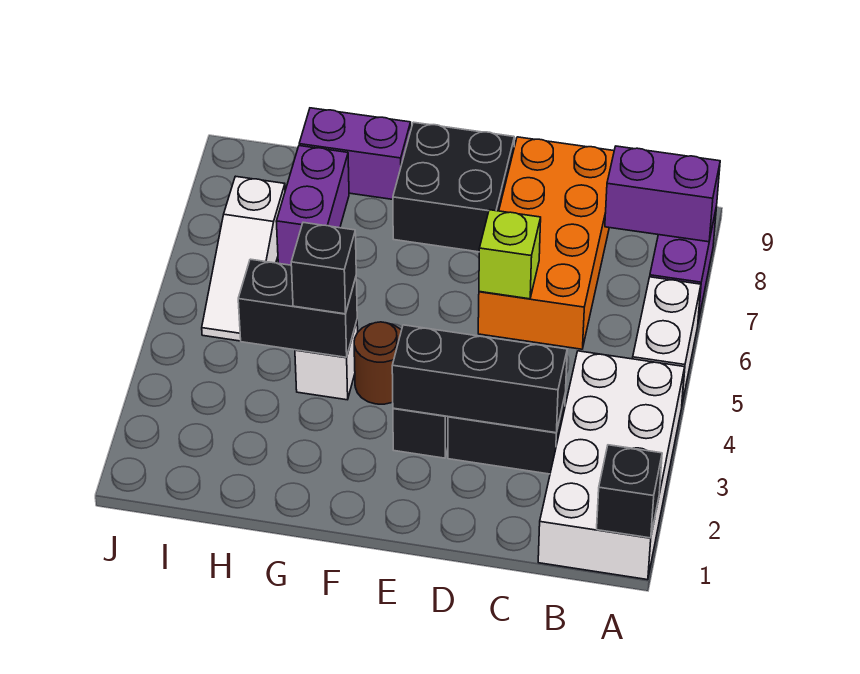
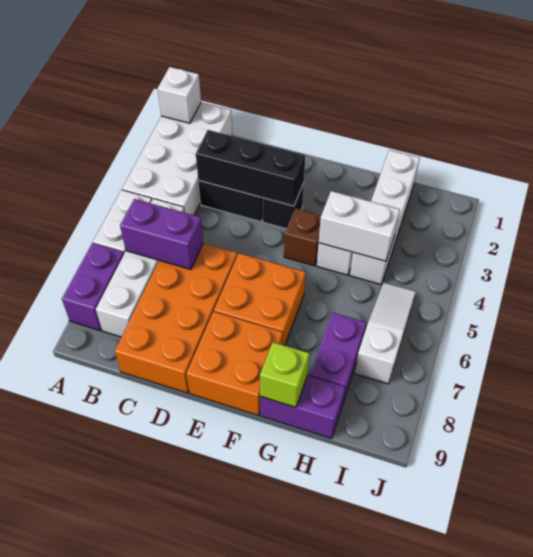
black 1x1 brick [597,445,662,538] -> white 1x1 brick [157,67,201,123]
purple 1x2 brick [605,146,720,242] -> purple 1x2 brick moved to [120,199,203,269]
none -> white 1x4 brick [96,199,184,337]
lime 1x1 brick [479,210,541,299] -> lime 1x1 brick moved to [260,342,309,407]
none -> orange 2x2 brick [214,253,306,346]
black 2x2 brick [393,122,514,252] -> orange 2x2 brick [186,312,283,415]
brown 1x1 round brick [354,322,401,404] -> brown 1x1 brick [284,208,321,266]
black 1x2 brick [238,259,357,357] -> white 1x2 brick [319,191,400,261]
black 1x1 brick [291,222,356,314] -> none
none -> white 1x4 brick [350,150,420,284]

